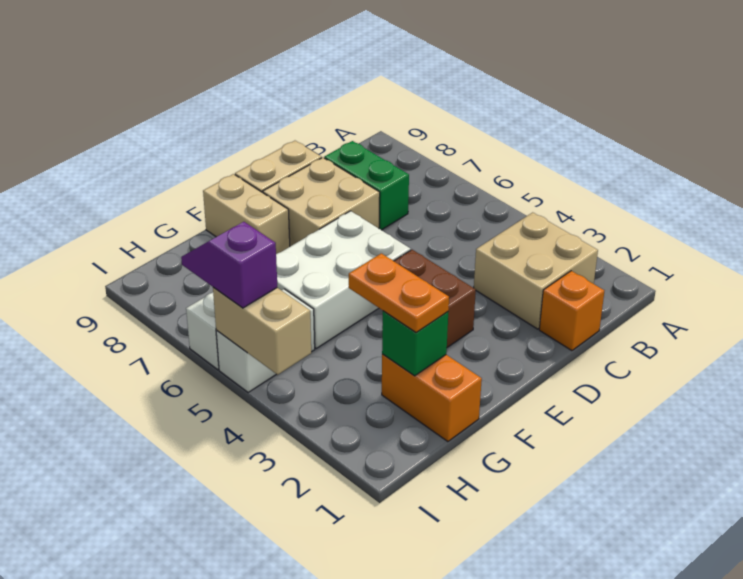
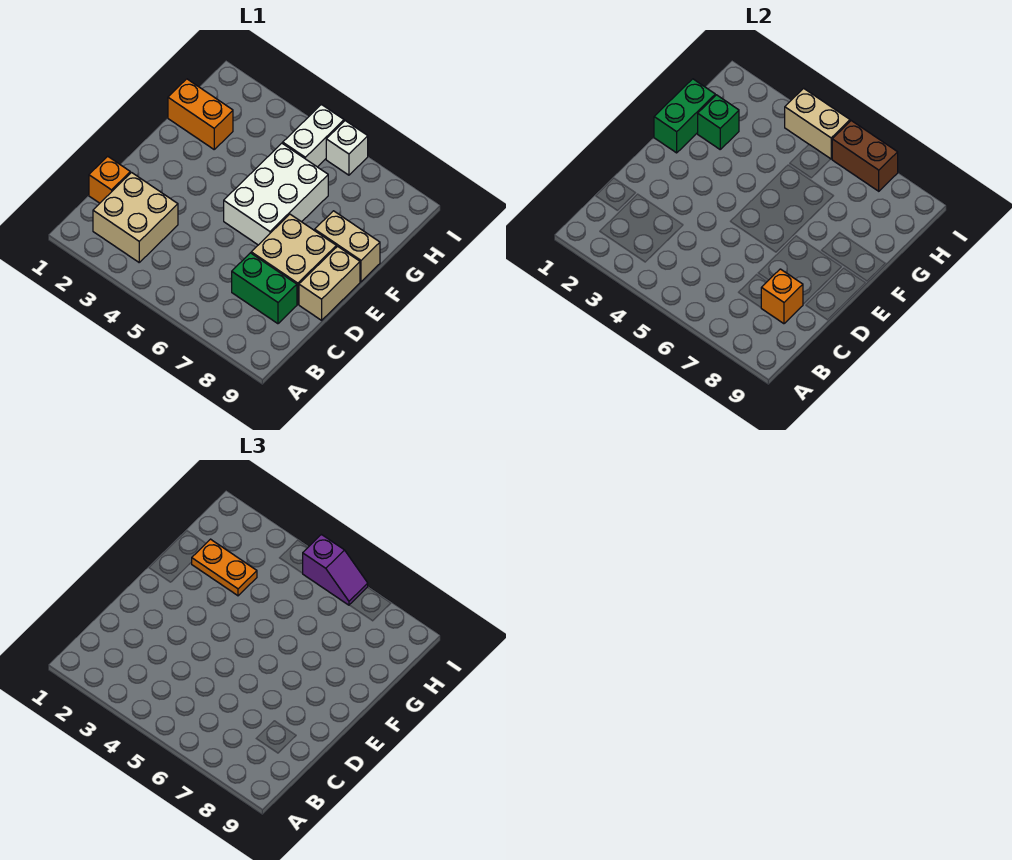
none -> orange 1x1 brick [761,269,803,324]
brown 1x2 brick [394,250,476,347] -> brown 1x2 brick moved to [832,121,898,191]
none -> green 1x2 brick [654,79,715,153]

